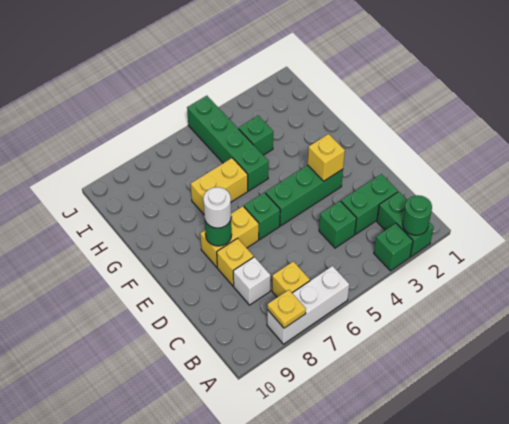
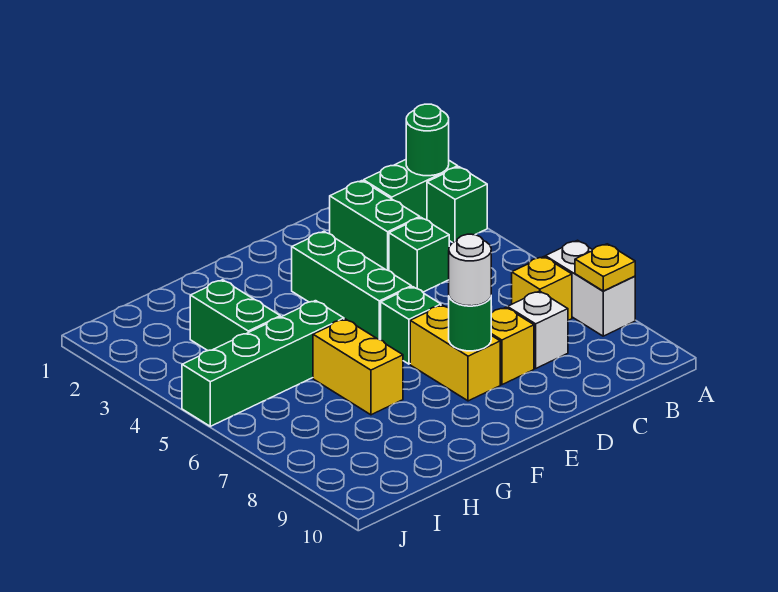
white 1x3 brick [267,266,349,344] -> white 1x2 brick [545,240,635,336]
yellow 1x1 brick [308,134,345,181] -> none
green 1x1 brick [239,116,273,155] -> green 1x2 brick [190,280,280,351]

